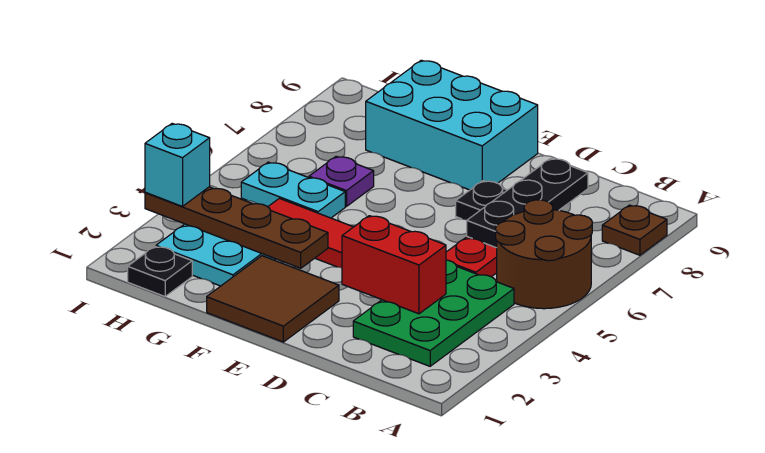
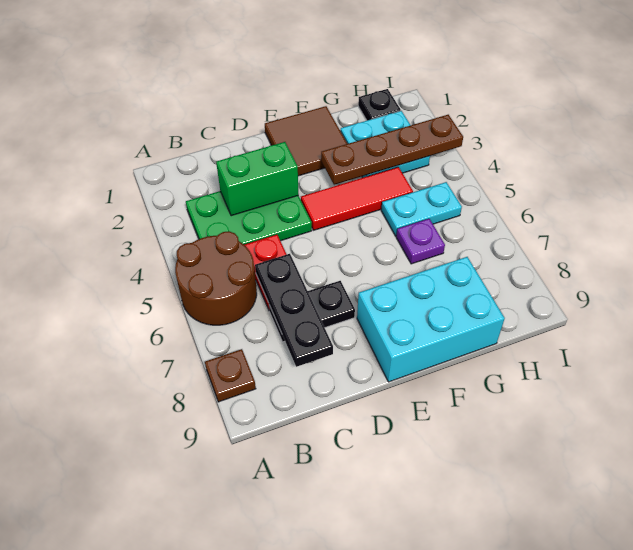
green 2x3 plate [353,260,514,366] -> green 2x3 plate turned to [186,191,312,245]
red 1x2 brick [342,216,446,314] -> green 1x2 brick [216,142,299,216]
cyan 1x1 brick [145,124,210,206] -> none

